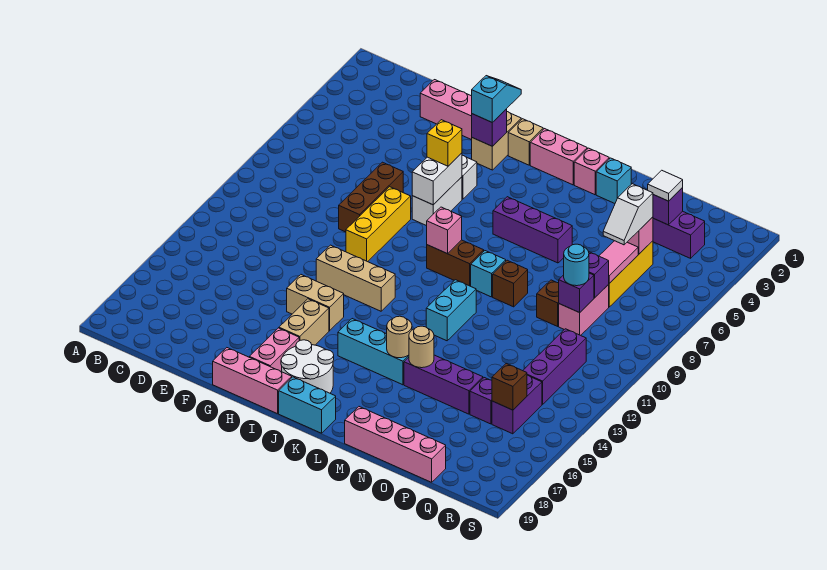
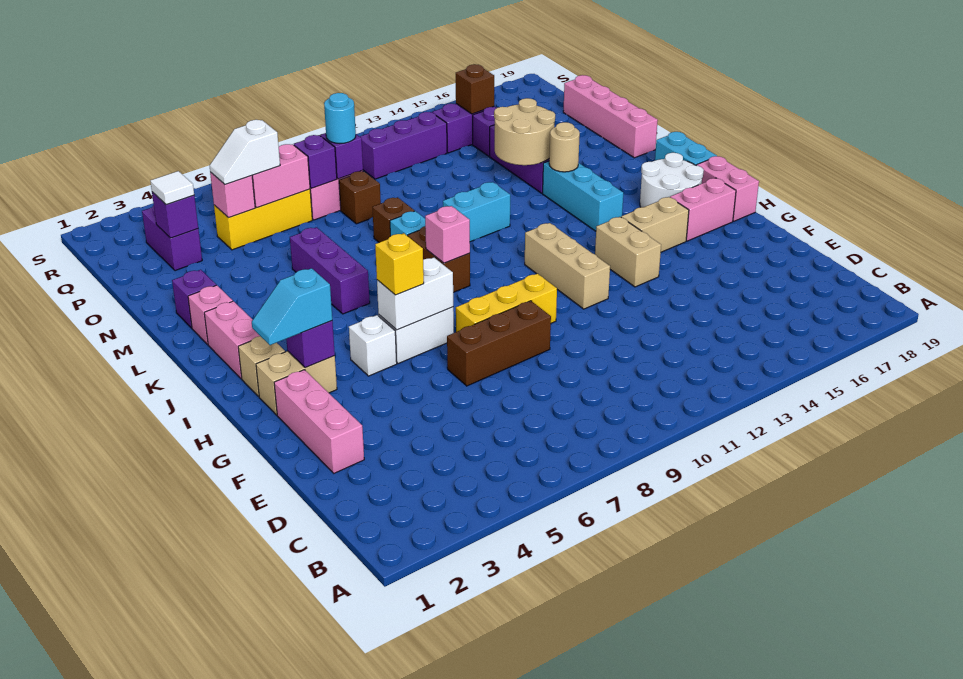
pink 1x3 brick [213,348,292,414] -> pink 1x2 brick [696,156,759,221]
cyan 1x1 brick [596,158,631,203] -> purple 1x1 brick [172,270,216,328]
tan 1x1 round brick [409,326,434,368] -> tan 2x2 round brick [494,98,555,165]
white 1x2 slope [603,184,653,245] -> white 1x2 slope turned to [209,120,280,184]
pink 1x2 tile [599,241,638,283] -> pink 1x2 brick [252,144,310,208]

